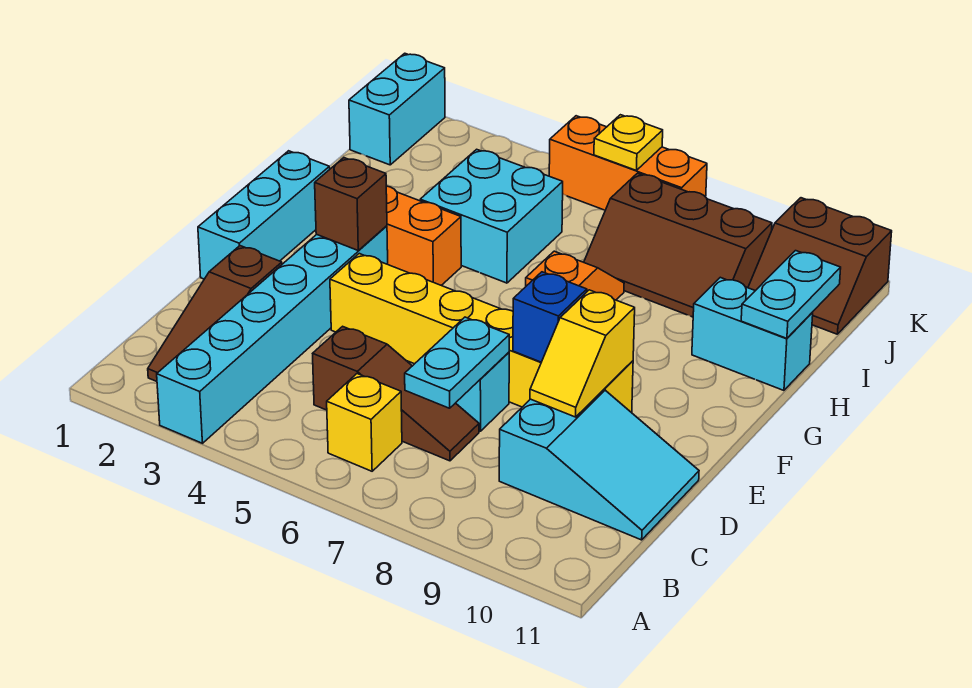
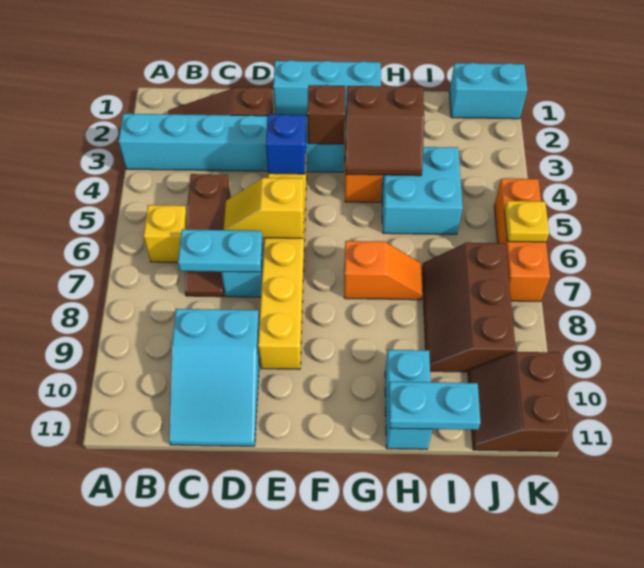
yellow 1x2 slope [530,290,635,417] -> yellow 1x2 slope moved to [224,178,304,238]
blue 1x1 brick [513,272,587,362] -> blue 1x1 brick moved to [266,114,306,174]
none -> brown 2x2 slope [346,86,424,176]

